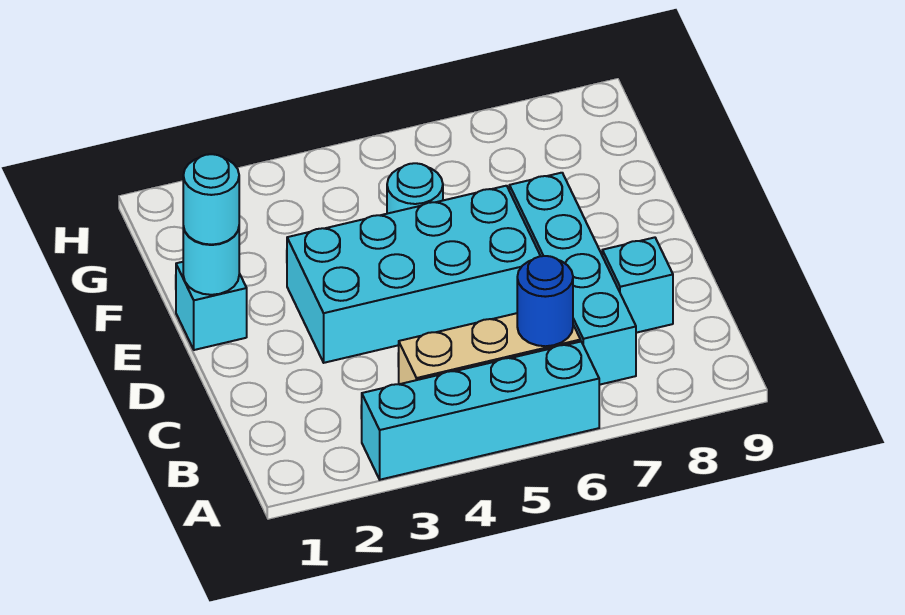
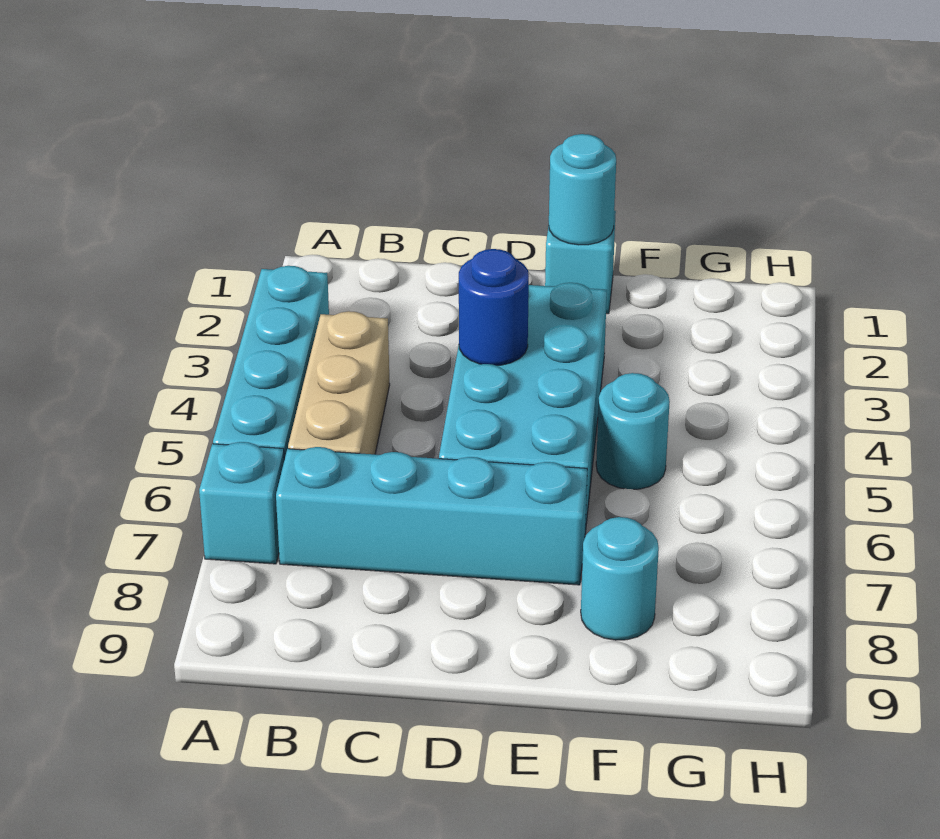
blue 1x1 round brick [517,256,573,346] -> blue 1x1 round brick moved to [459,249,529,365]
cyan 1x1 brick [602,237,673,333] -> cyan 1x1 brick moved to [199,442,284,564]
cyan 1x1 round brick [183,154,239,245] -> cyan 1x1 round brick moved to [581,517,659,640]

